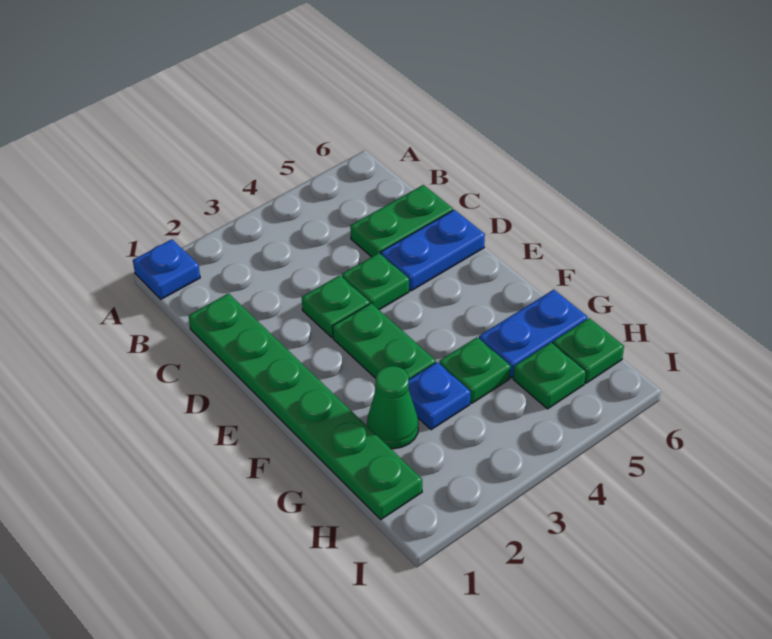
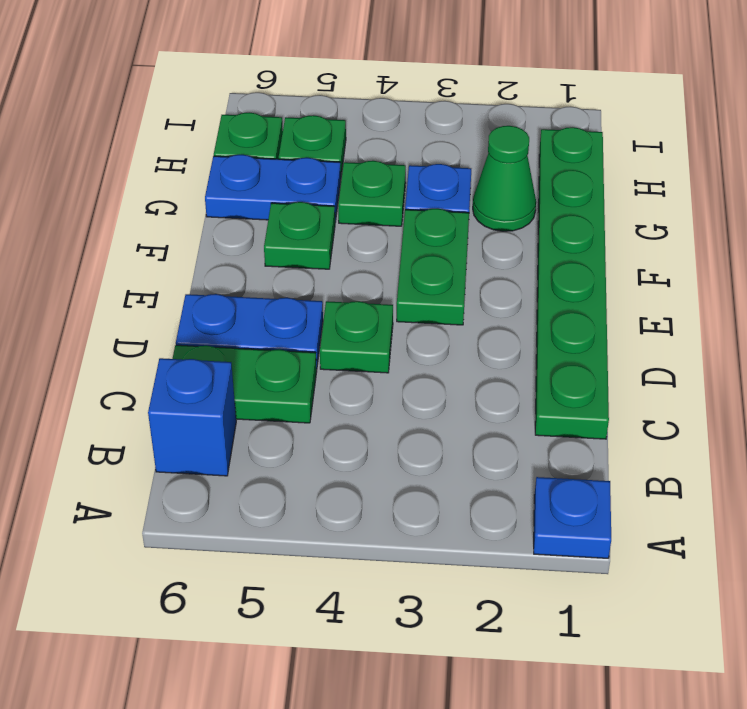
none -> blue 1x1 brick [148,358,236,476]
green 1x1 plate [302,275,370,338] -> green 1x1 plate moved to [264,202,335,269]

